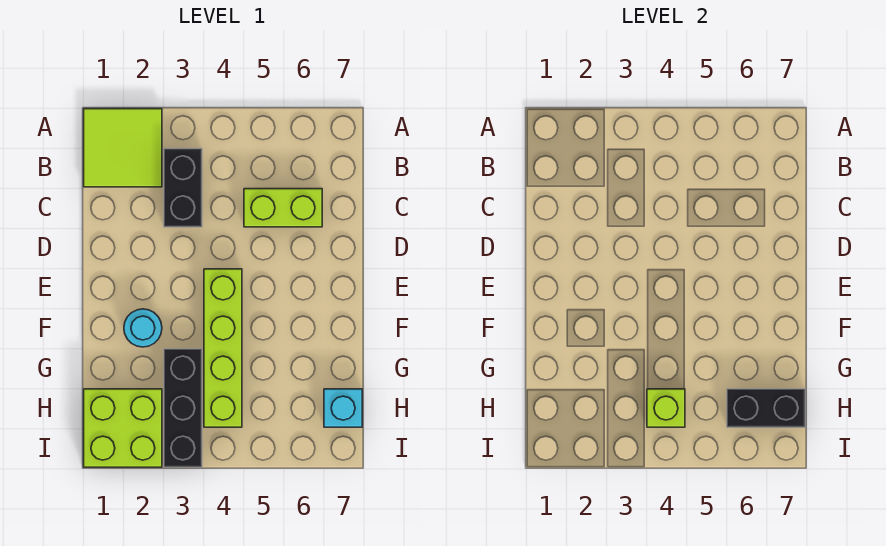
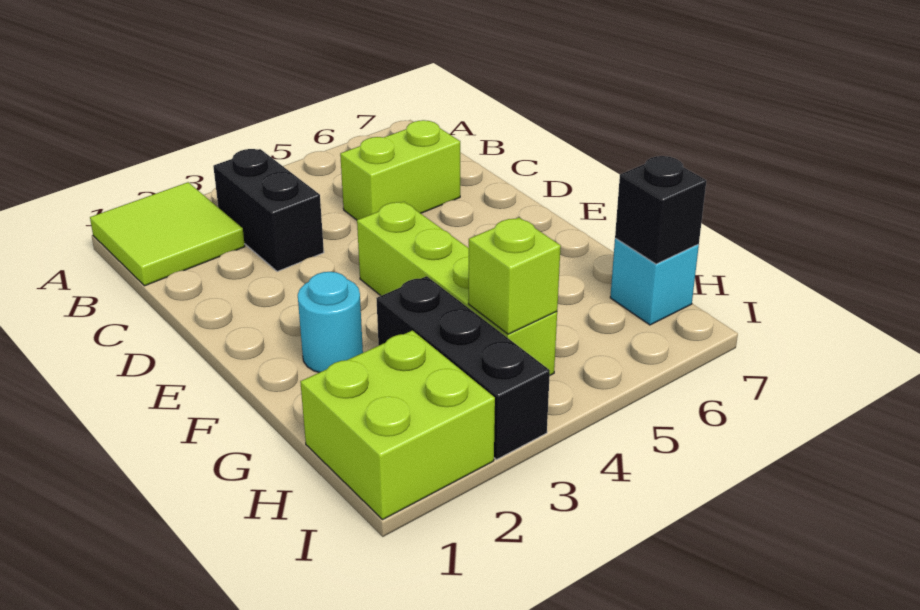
black 1x2 brick [727,389,805,427] -> black 1x1 brick [615,156,706,264]

